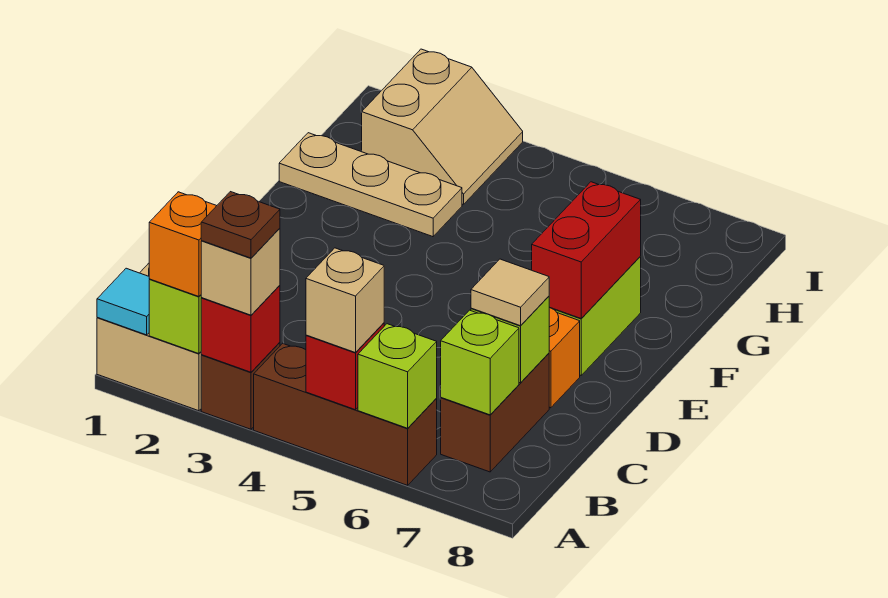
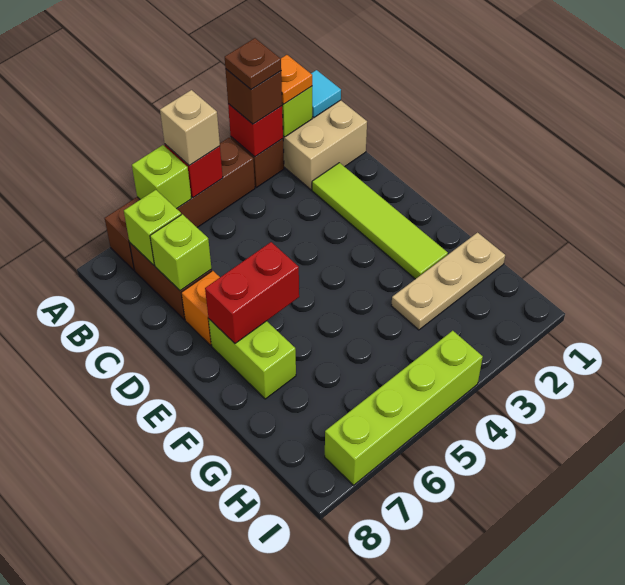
orange 1x1 brick [149,192,216,297] -> orange 1x1 plate [281,55,312,104]
tan 1x1 brick [201,228,280,315] -> brown 1x1 brick [225,69,282,124]
brown 1x3 brick [254,343,437,485] -> brown 1x4 brick [105,138,255,270]
none -> lime 1x4 tile [312,163,448,279]
tan 1x1 tile [471,259,549,326] -> none
red 1x2 brick [532,182,641,318] -> red 1x2 brick turned to [205,242,299,343]
tan 2x2 slope [362,49,523,205] -> none
none -> lime 1x4 brick [325,331,483,485]

